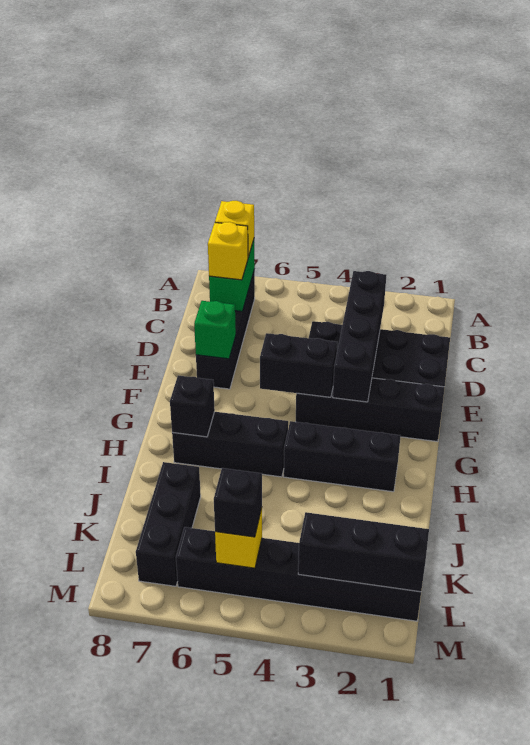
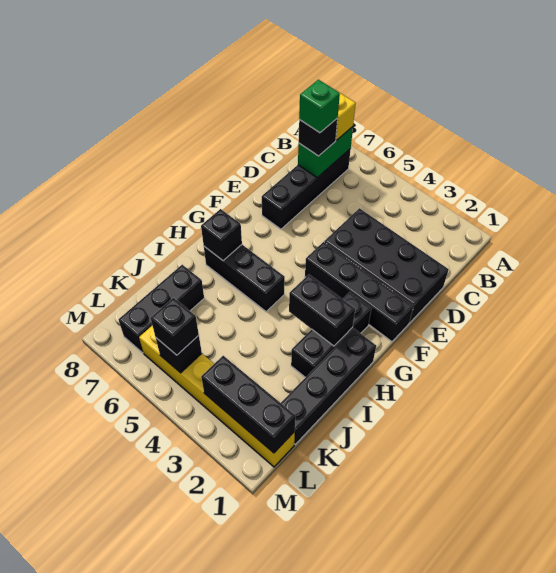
black 1x4 brick [333,271,386,402] -> black 1x4 brick moved to [281,329,376,444]
yellow 1x1 brick [208,222,248,280] -> black 1x1 brick [299,118,338,156]
green 1x1 brick [194,301,236,359] -> green 1x1 brick moved to [299,80,340,133]
black 1x2 brick [260,333,337,397] -> black 1x2 brick moved to [289,275,355,346]
black 1x3 brick [284,421,401,492] -> black 1x3 brick turned to [291,292,371,378]
black 1x6 brick [176,527,421,621] -> yellow 1x6 brick [139,326,295,467]
yellow 1x1 brick [215,508,262,568] -> black 1x1 brick [156,336,202,373]

